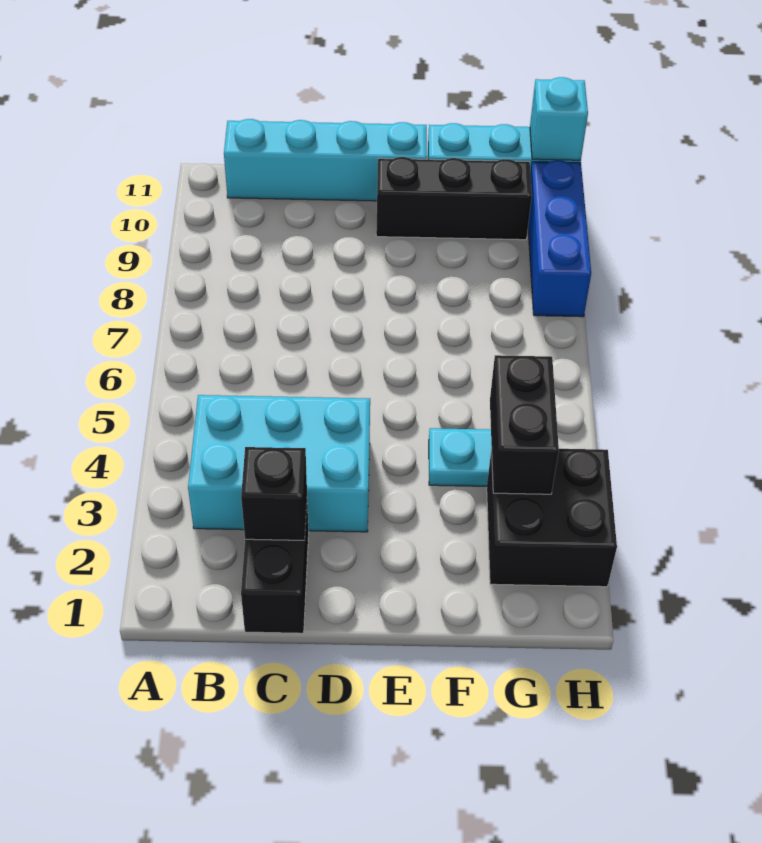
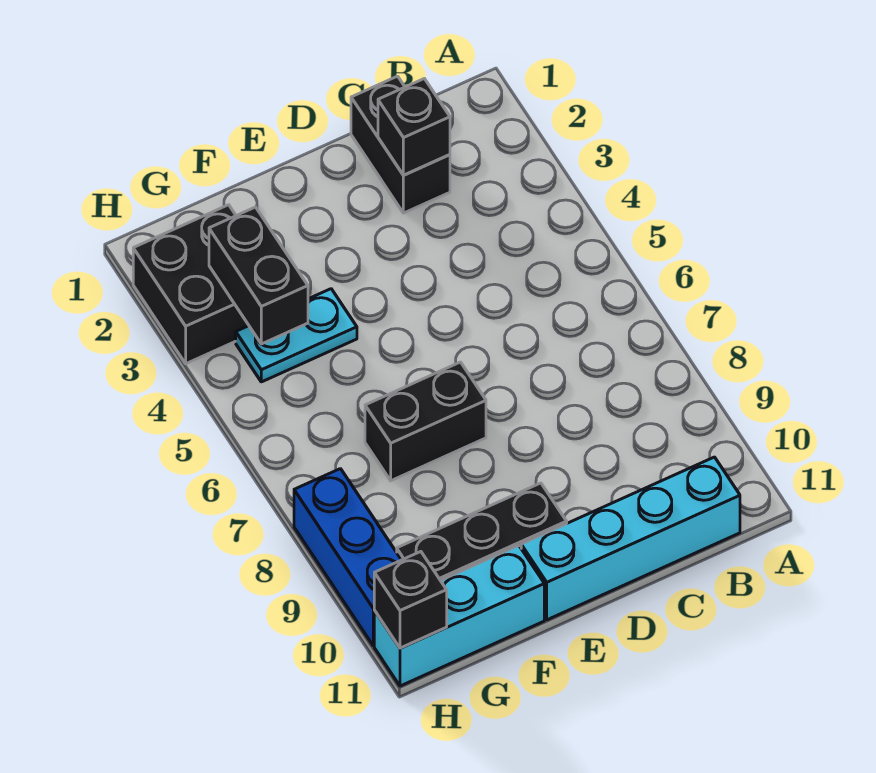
cyan 2x3 brick [188,395,370,532] -> none
none -> black 1x2 brick [365,362,486,481]
cyan 1x1 brick [530,77,588,161] -> black 1x1 brick [374,552,447,648]

